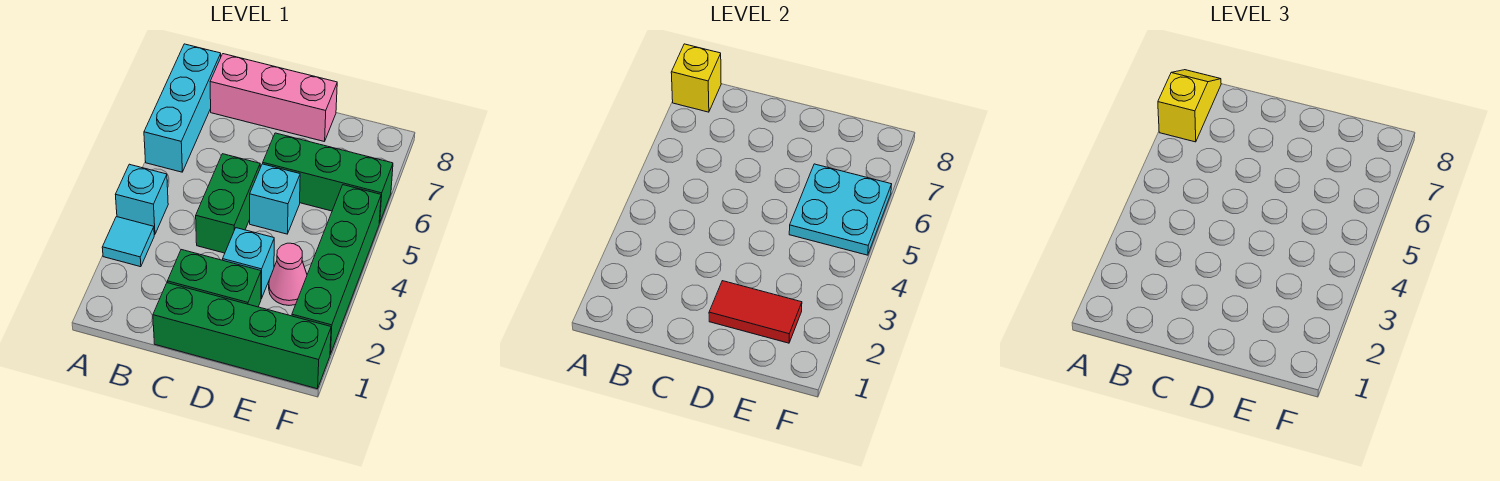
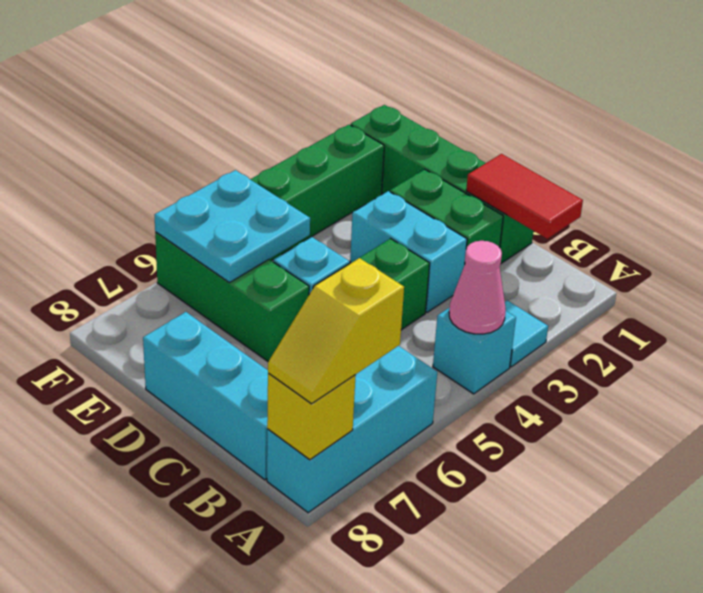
pink 1x3 brick [210,54,337,142] -> cyan 1x3 brick [143,312,268,480]
red 1x2 tile [709,281,802,343] -> red 1x2 tile moved to [466,154,583,239]
cyan 1x1 brick [223,228,274,299] -> cyan 1x2 brick [350,191,467,312]
pink 1x1 cone [269,243,307,305] -> pink 1x1 cone moved to [449,241,506,334]

